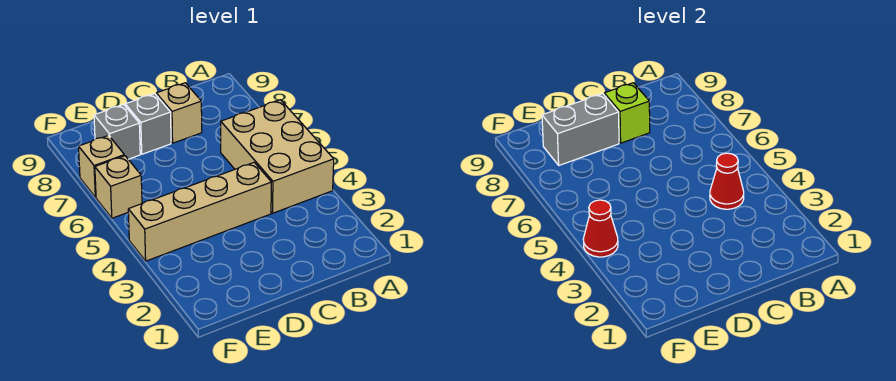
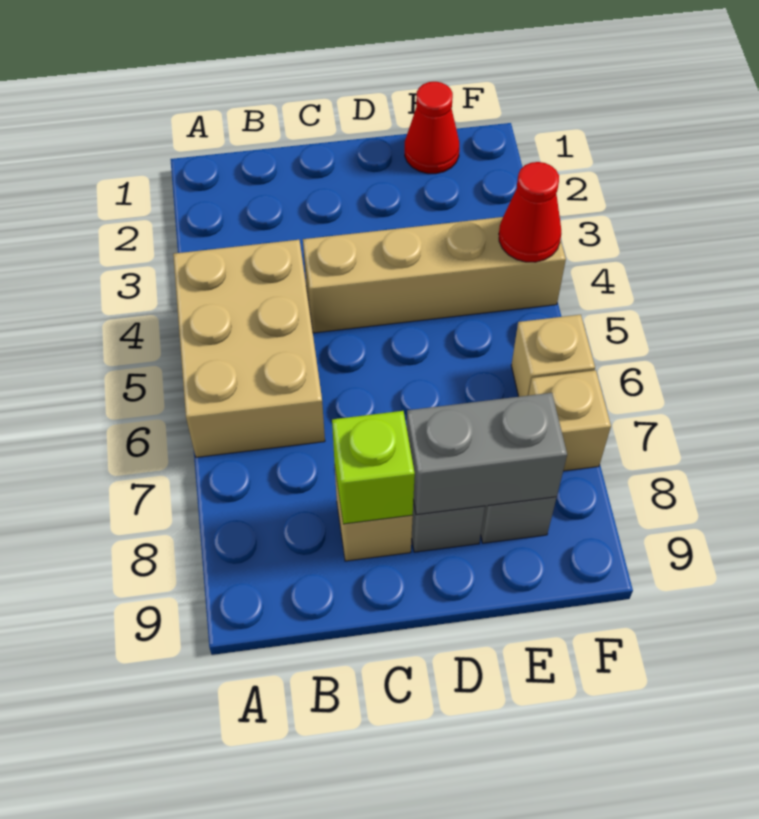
red 1x1 cone [710,153,744,209] -> red 1x1 cone moved to [405,82,459,174]

